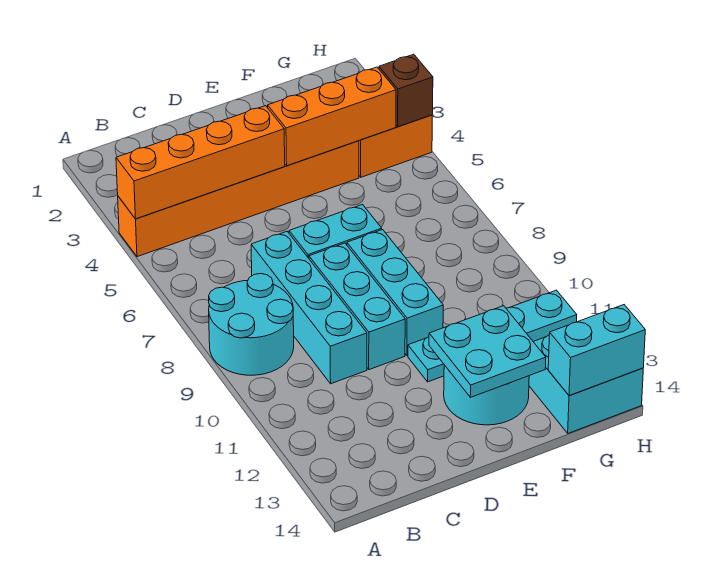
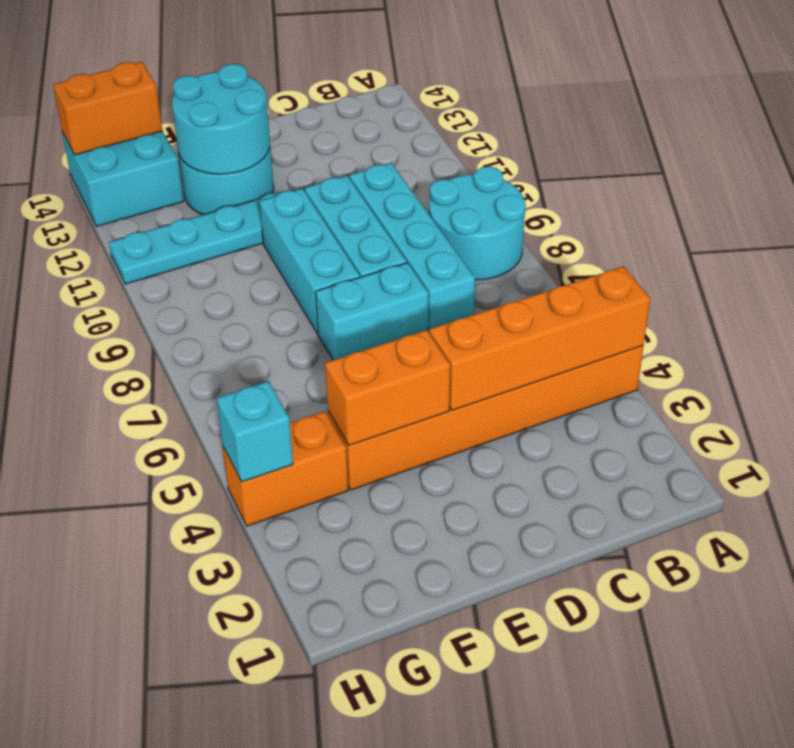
orange 1x3 brick [267,67,396,166] -> orange 1x2 brick [325,330,450,445]
cyan 2x2 plate [429,306,546,397] -> cyan 2x2 round brick [172,64,270,174]
cyan 1x2 brick [548,305,645,396] -> orange 1x2 brick [53,62,163,155]
brown 1x1 brick [379,54,433,127] -> cyan 1x1 brick [217,381,293,482]

